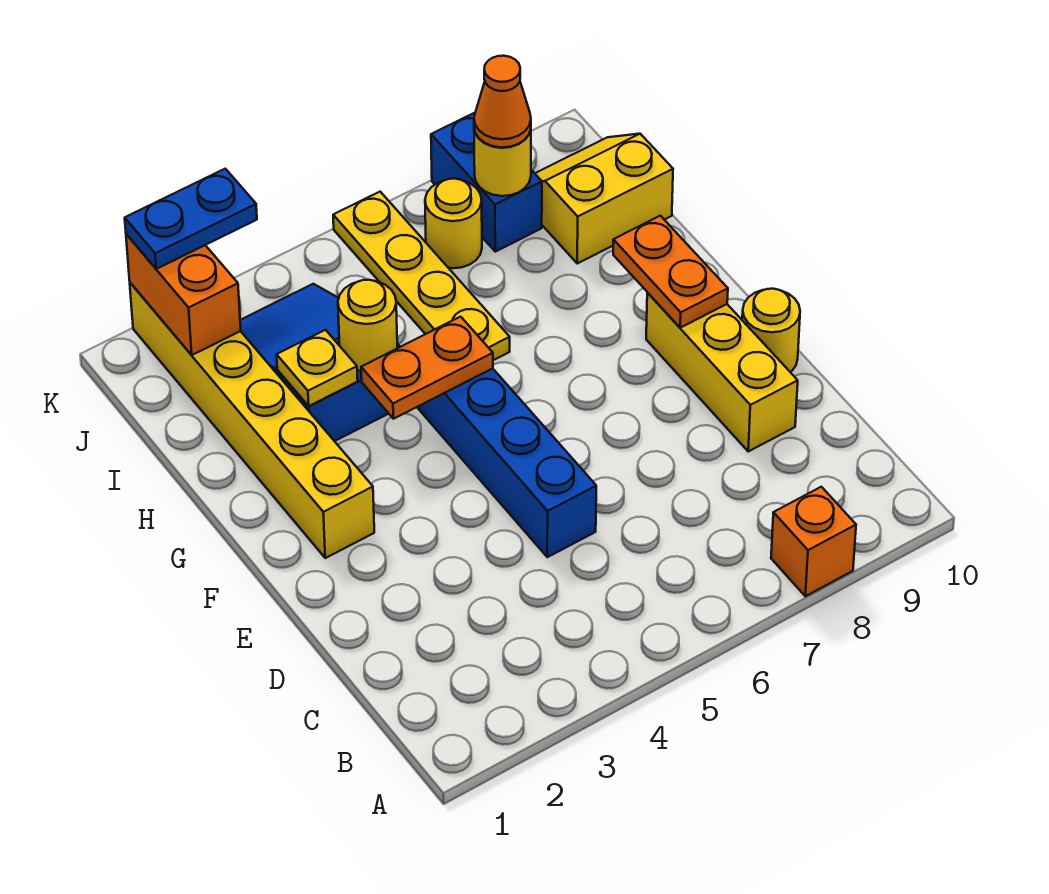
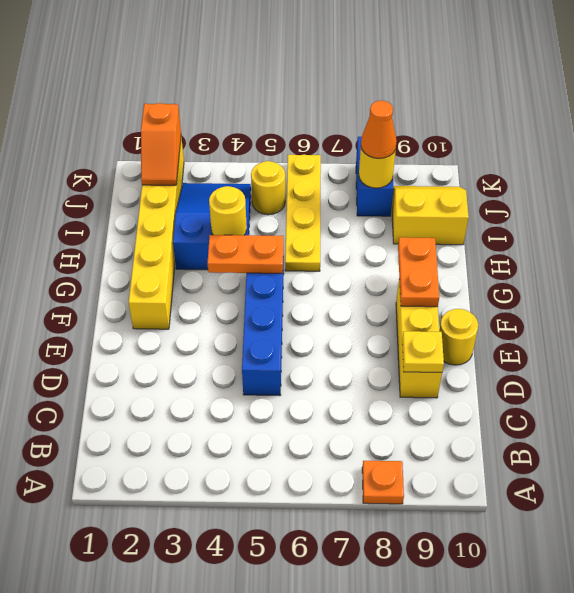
orange 1x1 brick [771,487,856,596] -> orange 1x1 plate [362,461,404,504]
yellow 1x1 plate [277,330,358,406] -> yellow 1x1 plate moved to [402,331,444,372]
orange 1x2 brick [126,234,241,355] -> orange 1x2 slope [141,103,181,185]
yellow 1x1 round brick [425,179,482,268] -> yellow 1x1 round brick moved to [251,161,285,215]
blue 1x2 plate [125,169,257,269] -> none

